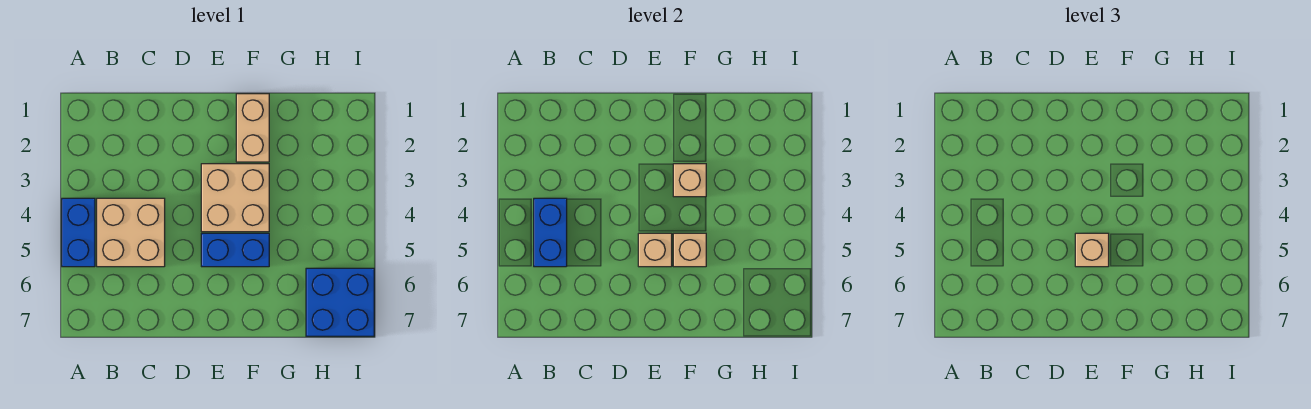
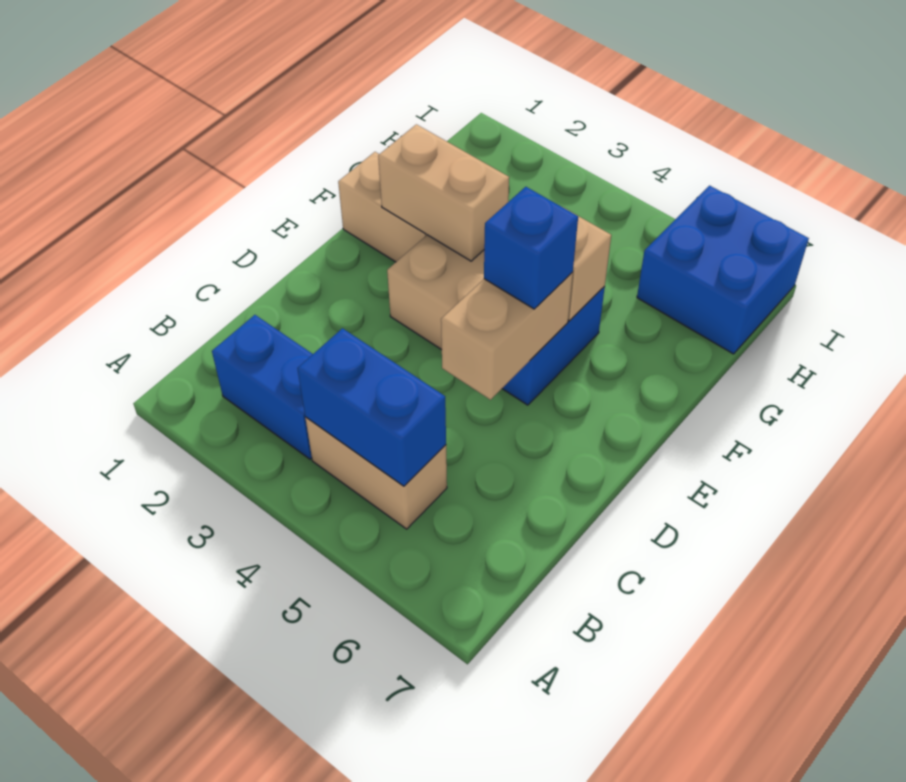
blue 1x2 brick [62,198,95,267] -> blue 1x2 brick moved to [212,315,313,459]
tan 2x2 brick [97,198,165,267] -> tan 1x2 brick [305,417,447,529]
tan 1x1 brick [638,233,672,267] -> tan 1x2 brick [441,273,573,400]
tan 1x1 brick [1075,233,1109,267] -> blue 1x1 brick [484,187,578,309]
tan 1x1 brick [673,164,706,197] -> tan 1x2 brick [378,124,509,261]

